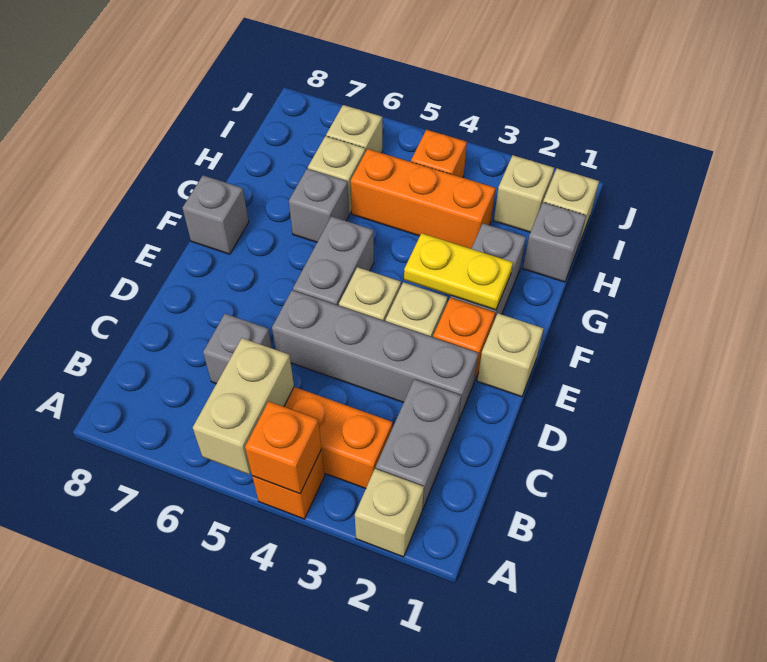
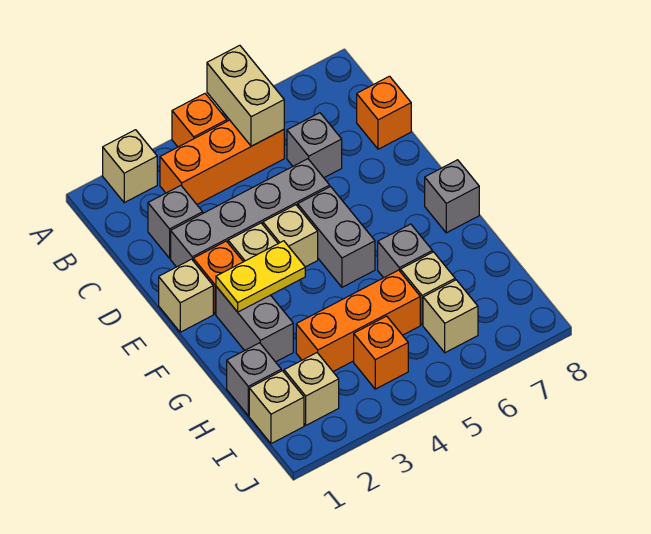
orange 1x1 brick [245,401,322,494] -> orange 1x1 brick moved to [357,76,411,149]
grey 1x2 brick [376,379,461,510] -> grey 1x1 brick [148,186,203,258]

